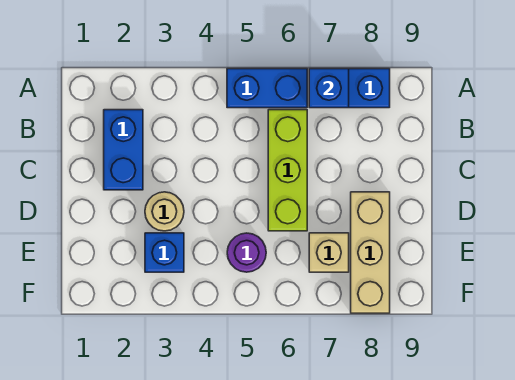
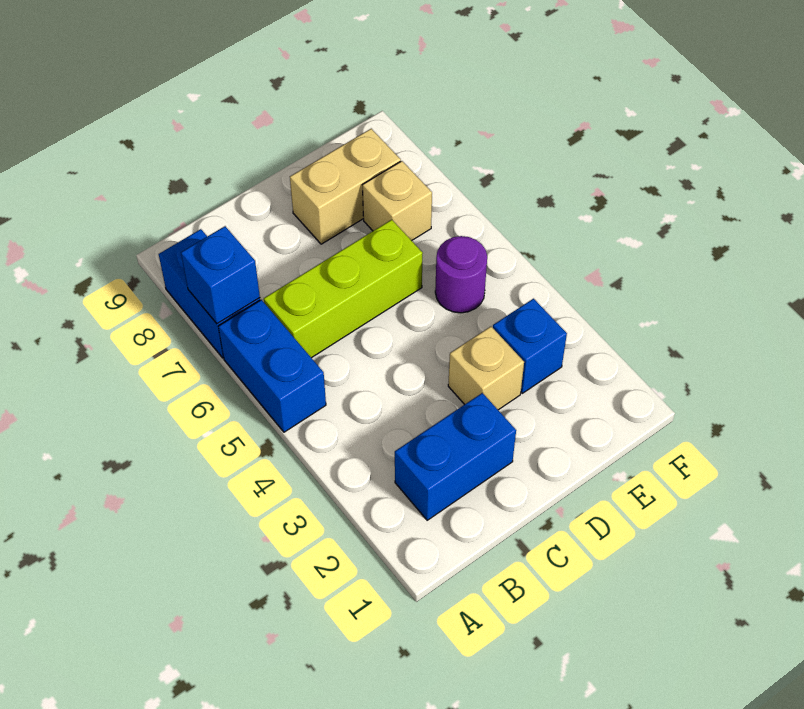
tan 1x1 round brick [145,192,184,231] -> tan 1x1 brick [448,327,524,410]
tan 1x3 brick [351,192,390,313] -> tan 1x2 brick [290,129,401,244]

